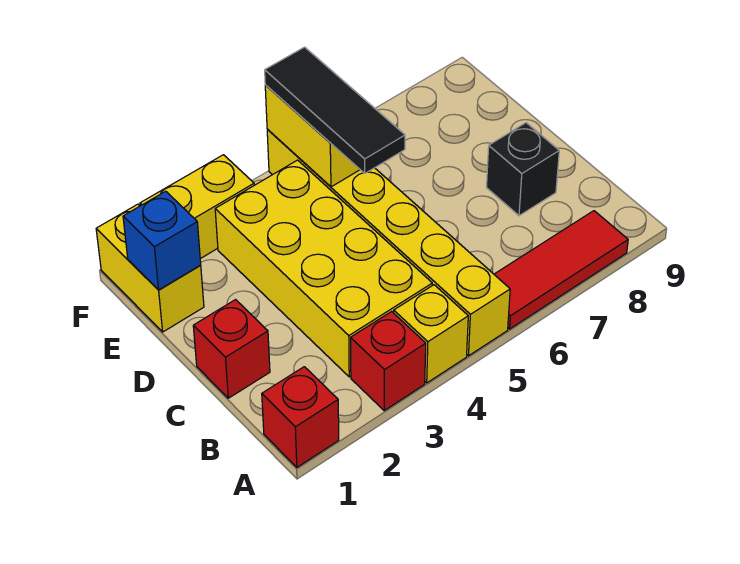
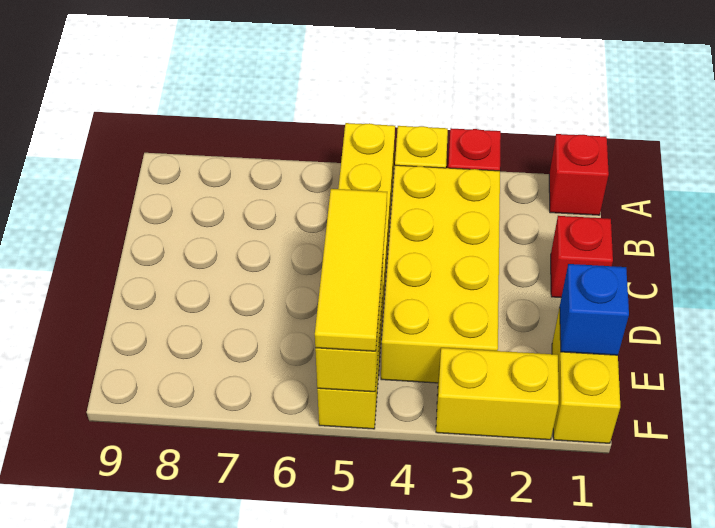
red 1x3 tile [494,211,628,329] -> none
black 1x1 brick [487,123,559,216] -> none
black 1x3 tile [265,47,405,173] -> yellow 1x3 tile [315,189,387,351]

